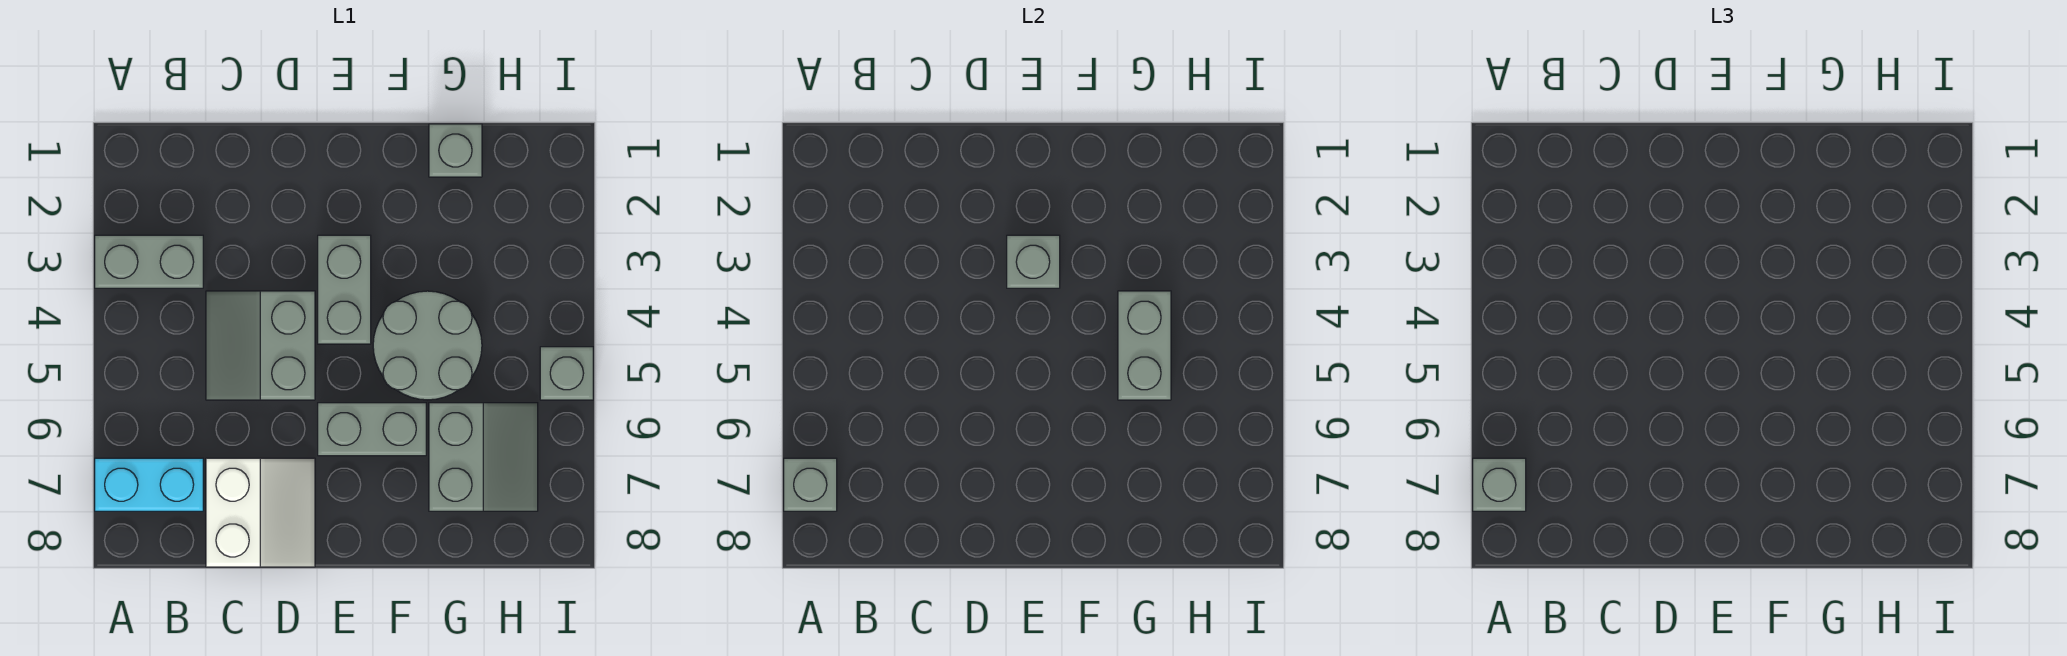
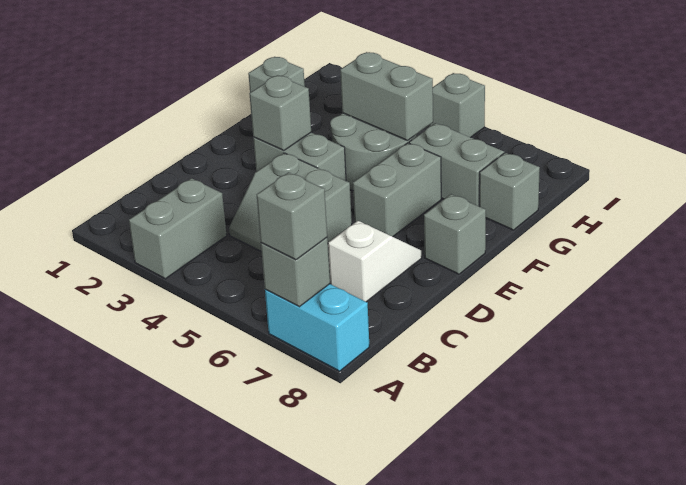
cyan 1x2 brick [95,458,203,511] -> cyan 1x2 brick turned to [265,284,369,371]
white 2x2 slope [206,458,315,567] -> white 1x2 slope [328,221,422,302]
none -> grey 1x1 brick [424,194,486,274]
none -> grey 1x1 brick [479,153,540,230]

